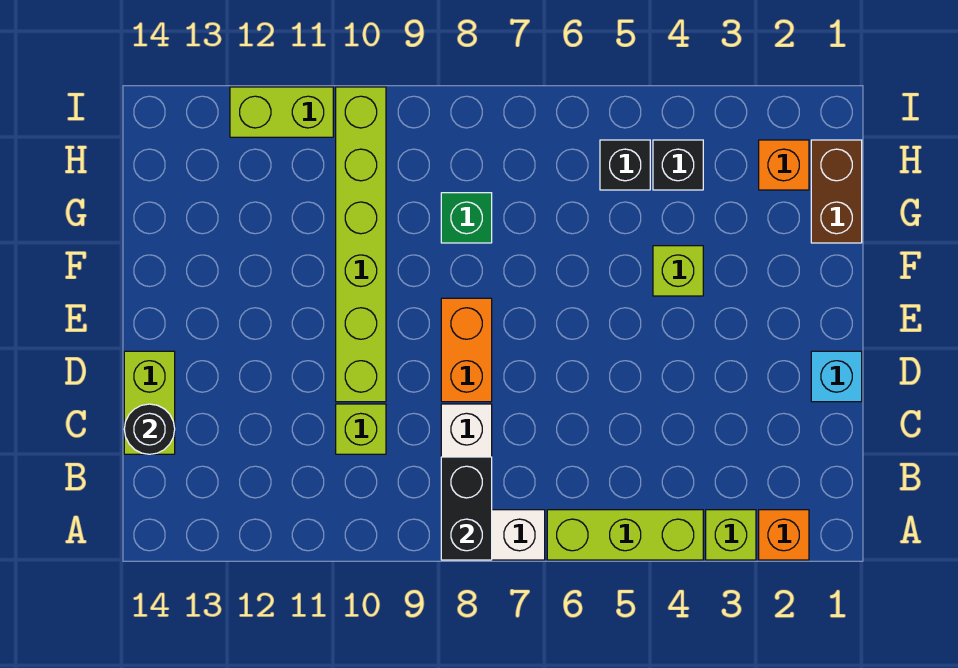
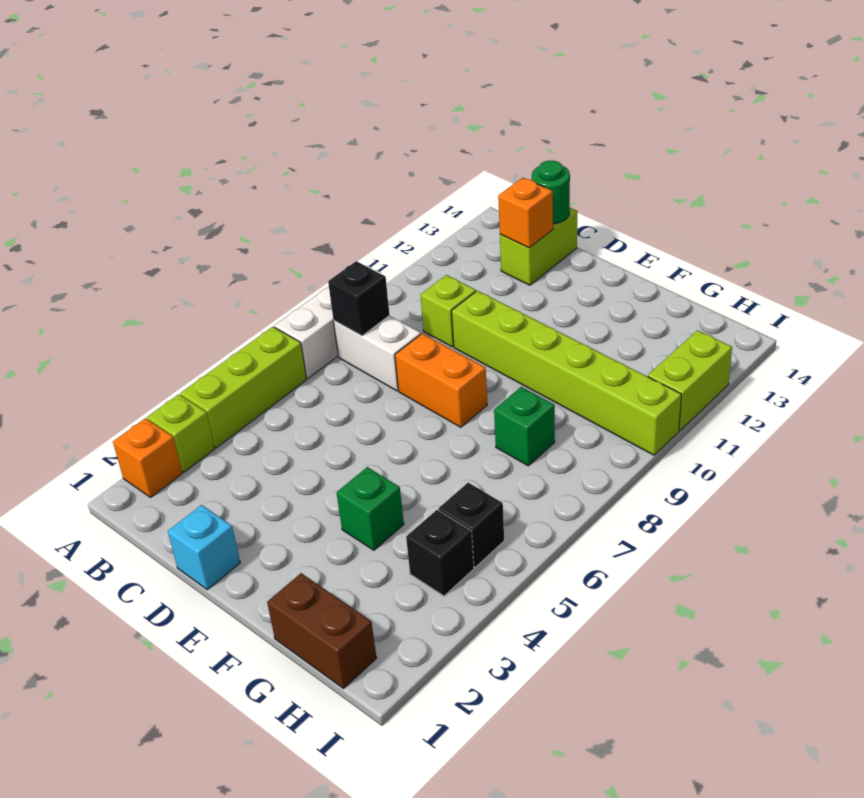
black 1x2 brick [441,457,492,560] -> black 1x1 brick [328,261,390,336]
lime 1x2 brick [124,351,175,454] -> lime 1x2 brick turned to [500,208,577,285]
black 1x1 round brick [124,404,175,454] -> green 1x1 round brick [532,160,570,224]
lime 1x1 brick [653,246,703,296] -> green 1x1 brick [337,467,404,550]
orange 1x1 brick [759,140,809,190] -> orange 1x1 brick moved to [498,178,553,248]

